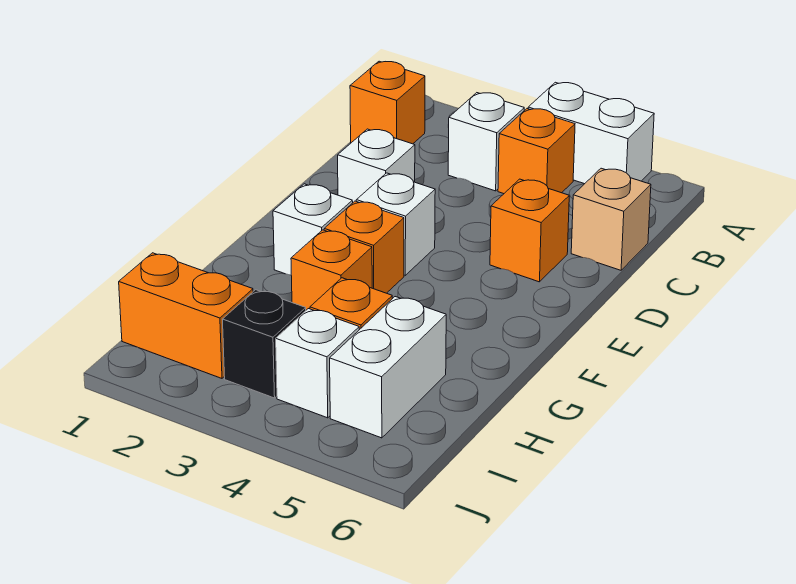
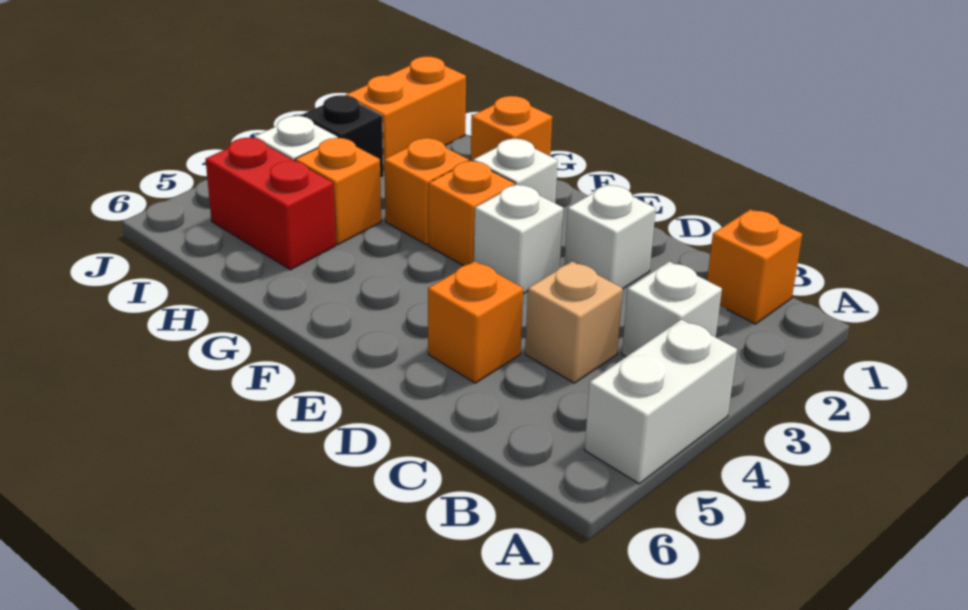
orange 1x1 brick [498,109,575,194] -> orange 1x1 brick moved to [471,96,552,161]
tan 1x1 brick [571,168,651,270] -> tan 1x1 brick moved to [525,261,623,383]
white 1x2 brick [330,297,446,438] -> red 1x2 brick [206,138,336,270]

